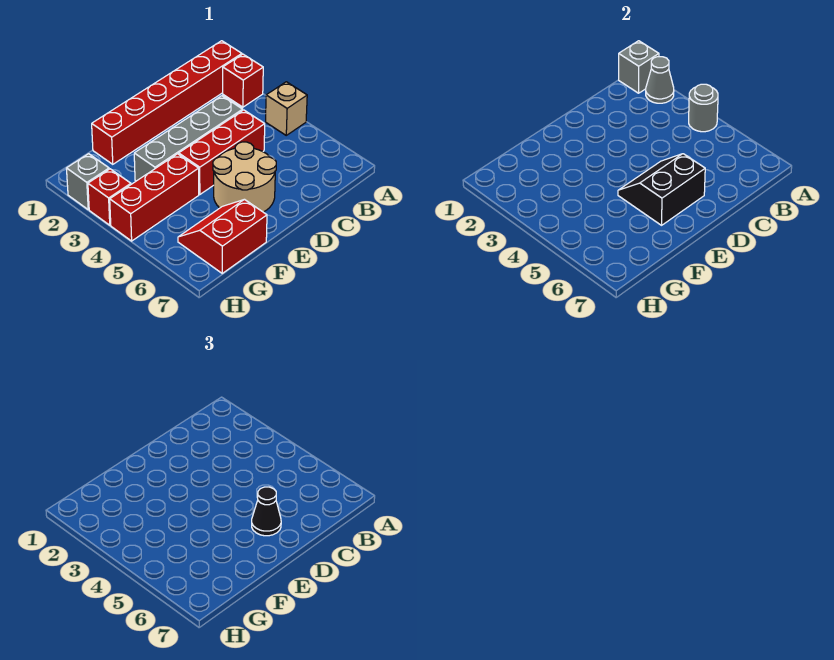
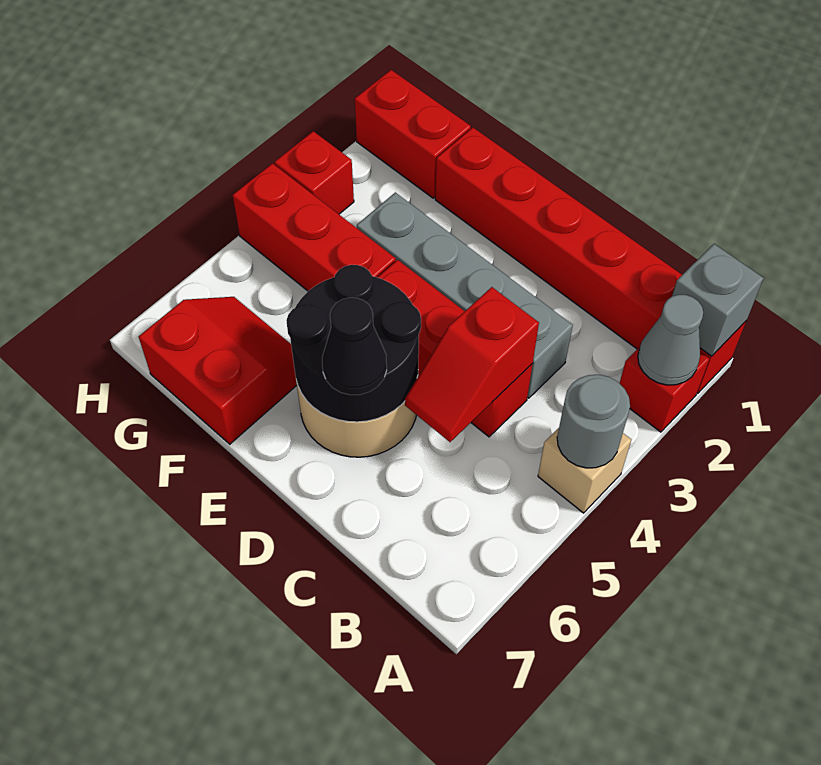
none -> red 1x2 slope [405,287,539,442]
black 2x2 slope [618,154,705,225] -> black 2x2 round brick [286,265,421,422]
none -> red 1x2 brick [355,70,471,198]
grey 1x1 brick [66,154,109,210] -> none

